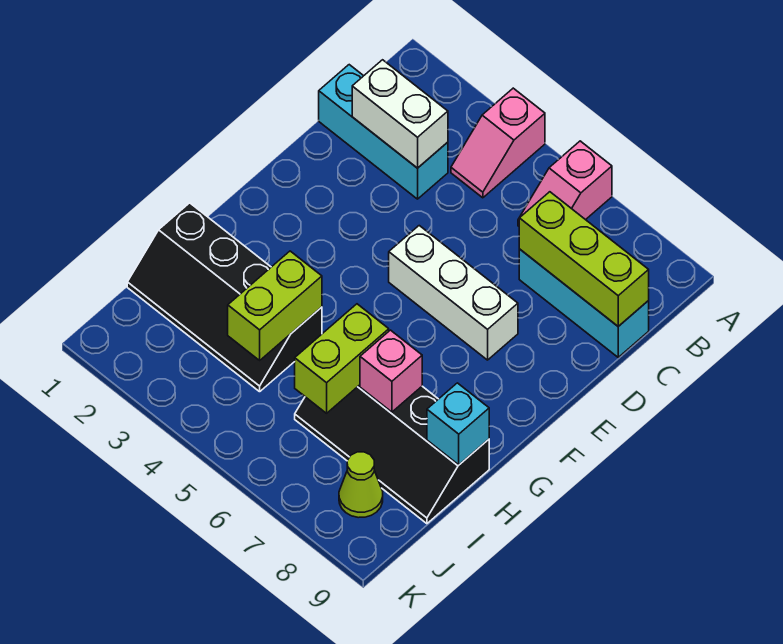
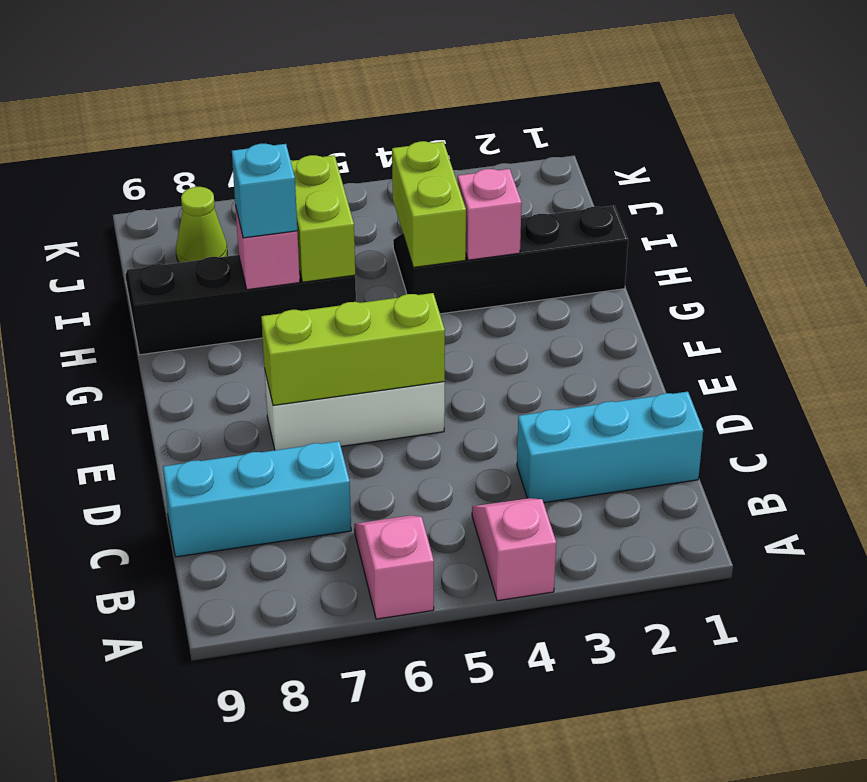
white 1x2 brick [352,60,448,168] -> none
lime 1x3 brick [519,192,649,326] -> lime 1x3 brick moved to [261,293,445,406]
none -> pink 1x1 brick [458,169,522,260]
cyan 1x1 brick [427,383,489,465] -> cyan 1x1 brick moved to [232,144,297,238]

